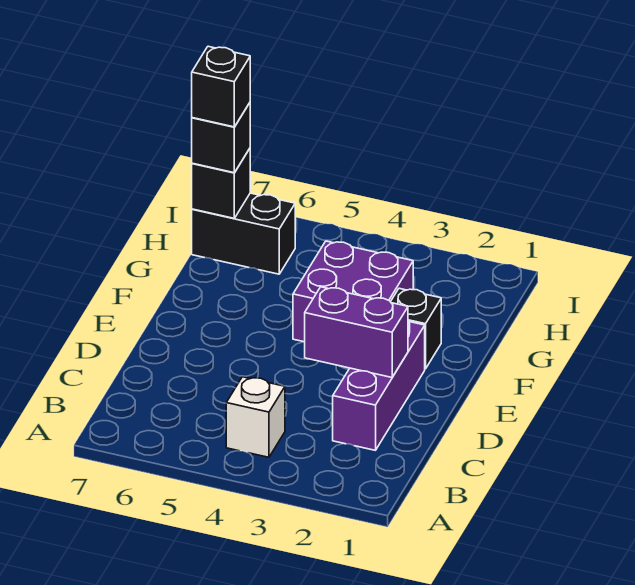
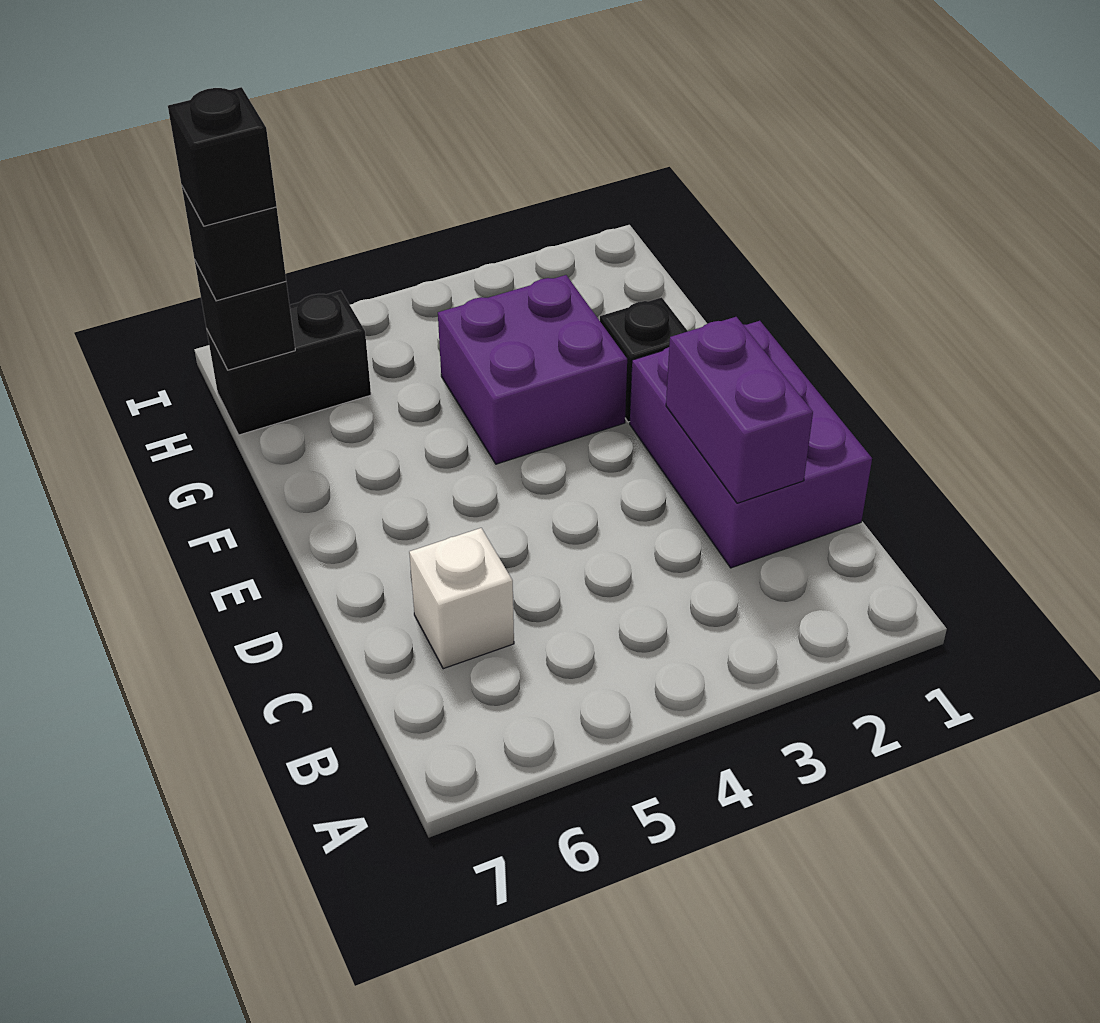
white 1x1 brick [226,377,285,457] -> white 1x1 brick moved to [409,528,514,669]
purple 1x3 brick [333,321,425,450] -> purple 2x3 brick [630,321,872,568]
purple 1x2 brick [305,287,408,377] -> purple 1x2 brick turned to [666,317,813,503]

